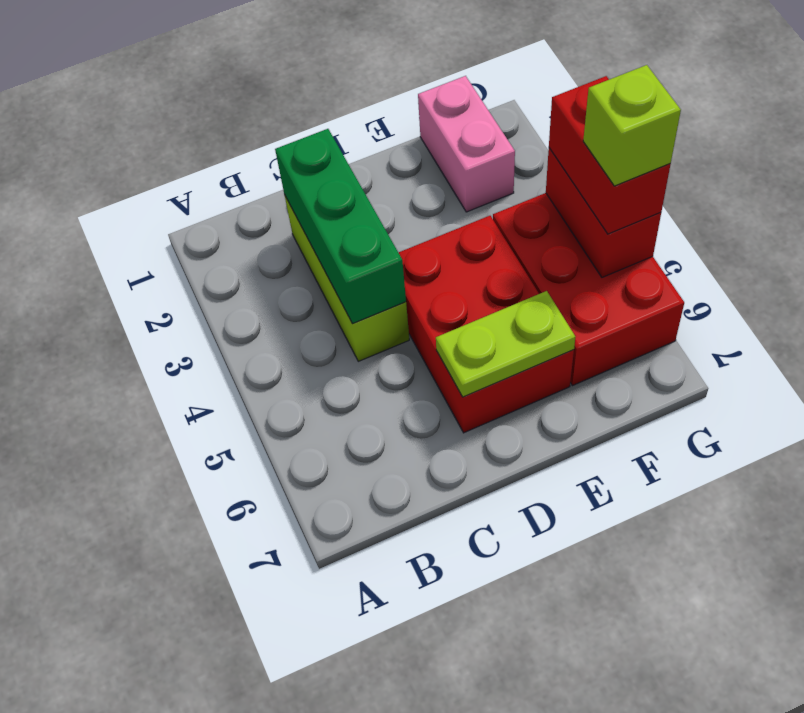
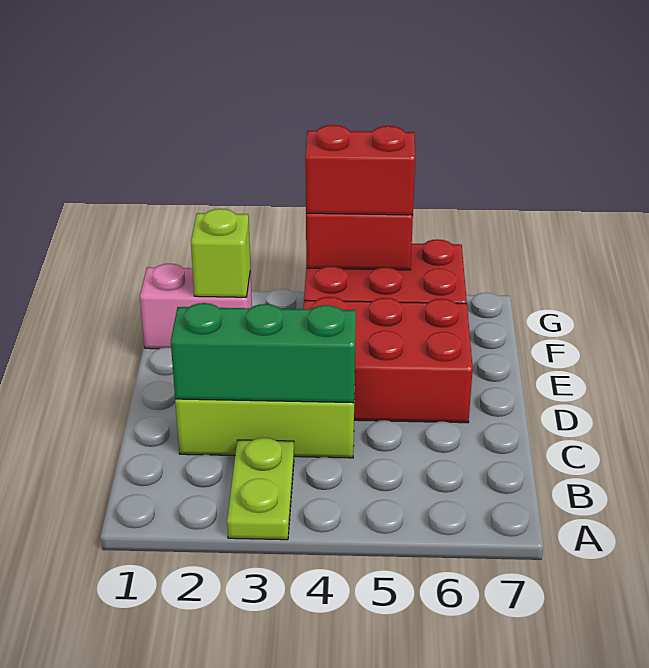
lime 1x2 plate [436,291,575,397] -> lime 1x2 plate moved to [227,438,294,540]
lime 1x1 brick [583,65,681,186] -> lime 1x1 brick moved to [191,209,250,297]

